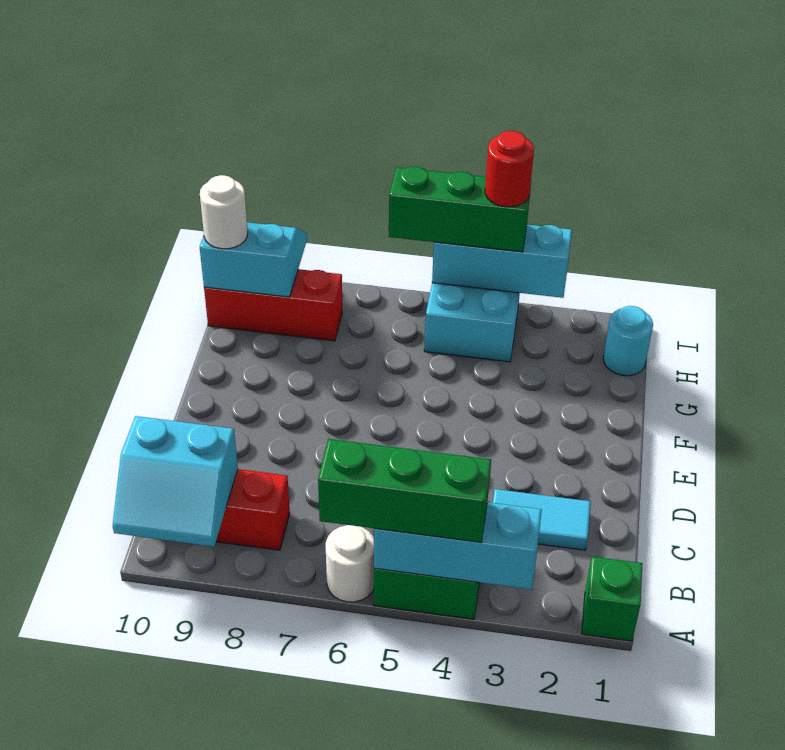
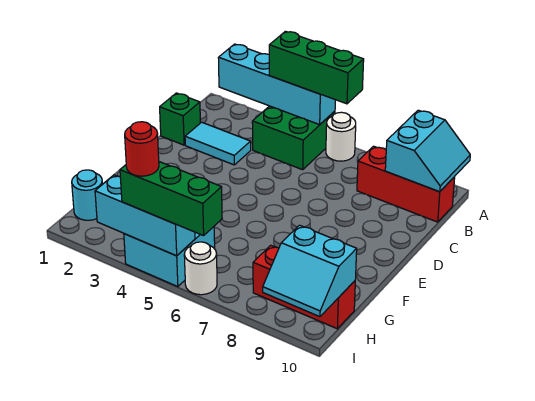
green 1x1 brick [582,557,643,641] -> green 1x1 brick moved to [160,93,200,145]
cyan 1x3 brick [374,502,542,589] -> cyan 1x4 brick [218,44,335,125]
cyan 2x2 slope [113,416,238,547] -> cyan 2x2 slope turned to [385,110,470,192]
white 1x1 round brick [200,175,248,249] -> white 1x1 round brick moved to [184,242,217,295]

